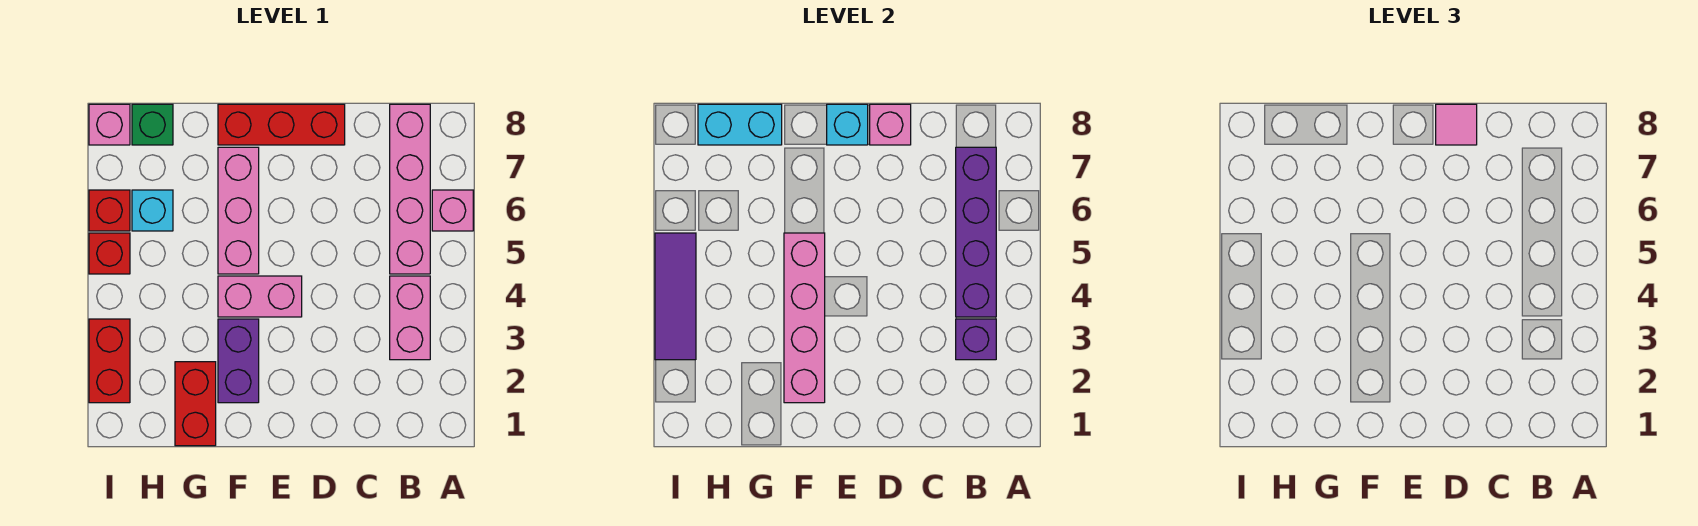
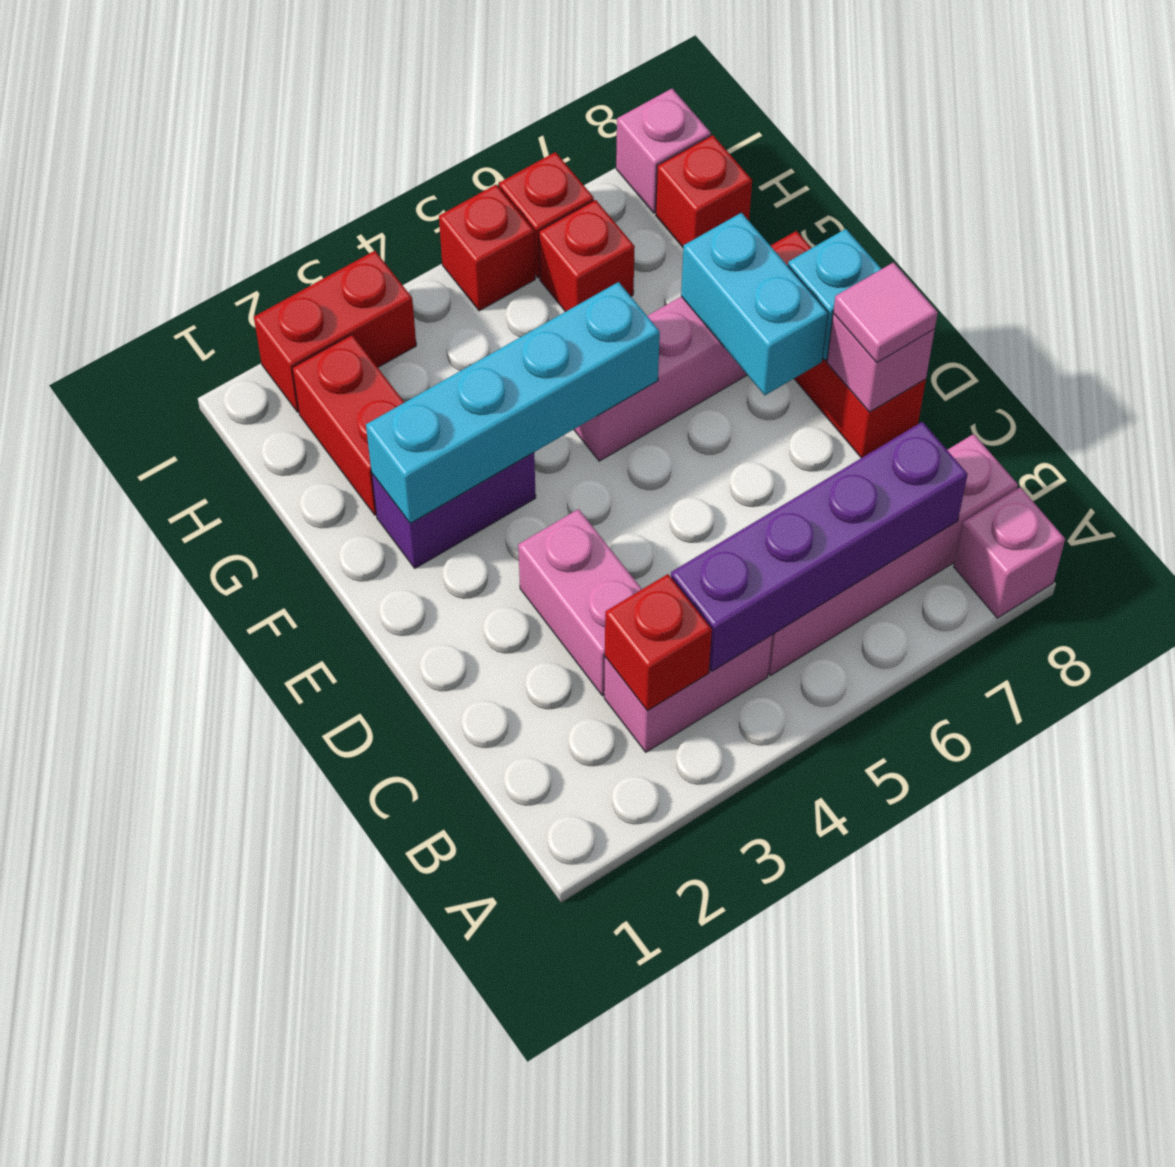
pink 1x1 brick [432,190,473,231] -> pink 1x1 brick moved to [954,487,1065,618]
purple 1x1 brick [956,319,996,360] -> red 1x1 brick [605,574,712,711]
pink 1x2 brick [218,276,302,317] -> pink 1x2 brick moved to [518,509,642,696]
pink 1x4 brick [784,233,825,403] -> cyan 1x4 brick [366,282,660,523]
red 1x2 brick [175,362,216,446] -> red 1x2 brick turned to [292,335,404,515]
cyan 1x2 brick [698,104,782,145] -> cyan 1x2 brick moved to [681,213,828,395]
cyan 1x1 brick [132,190,173,231] -> red 1x1 brick [539,200,635,312]
green 1x1 brick [132,104,173,145] -> red 1x1 brick [656,135,752,247]
purple 1x3 tile [655,233,696,360] -> none

